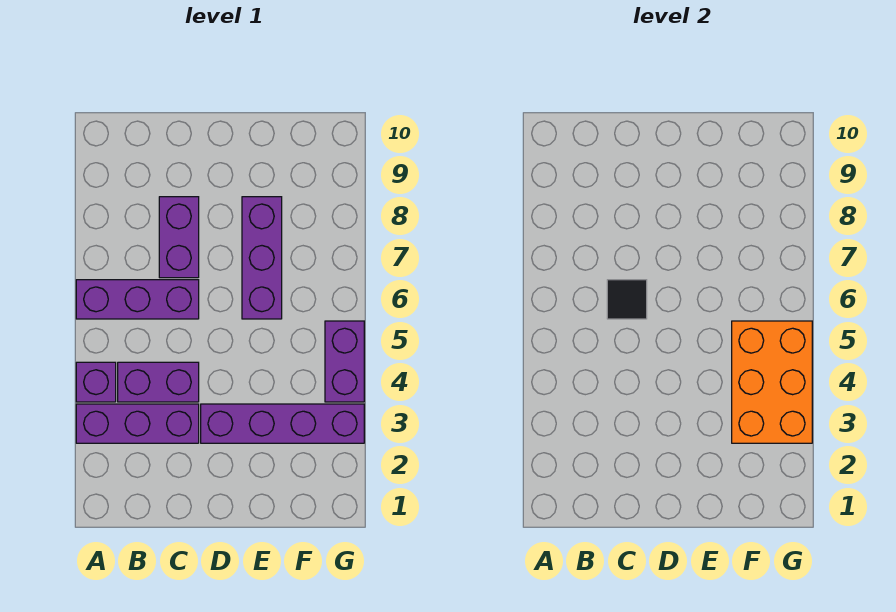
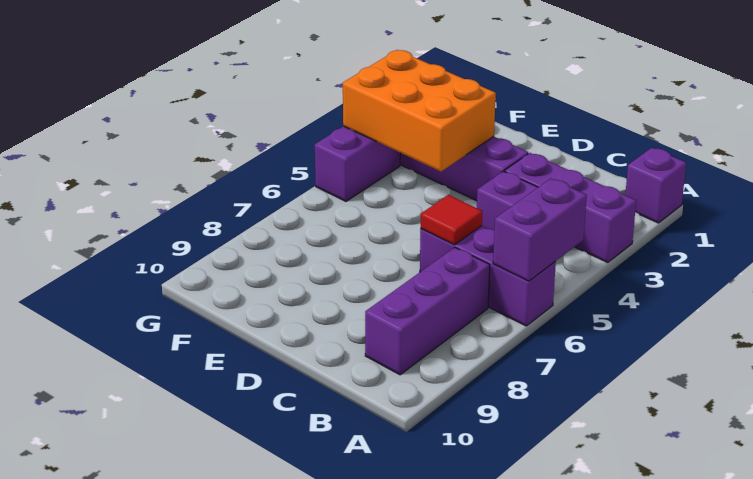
purple 1x1 brick [76,362,116,402] -> purple 1x1 brick moved to [625,148,686,223]
black 1x1 tile [607,280,647,319] -> red 1x1 tile [421,195,482,245]
purple 1x2 brick [159,197,199,278] -> purple 1x2 brick moved to [493,179,587,281]
purple 1x3 brick [242,197,282,319] -> purple 1x3 brick moved to [365,248,490,375]
orange 2x3 brick [732,321,812,443] -> orange 2x3 brick turned to [343,50,496,172]

